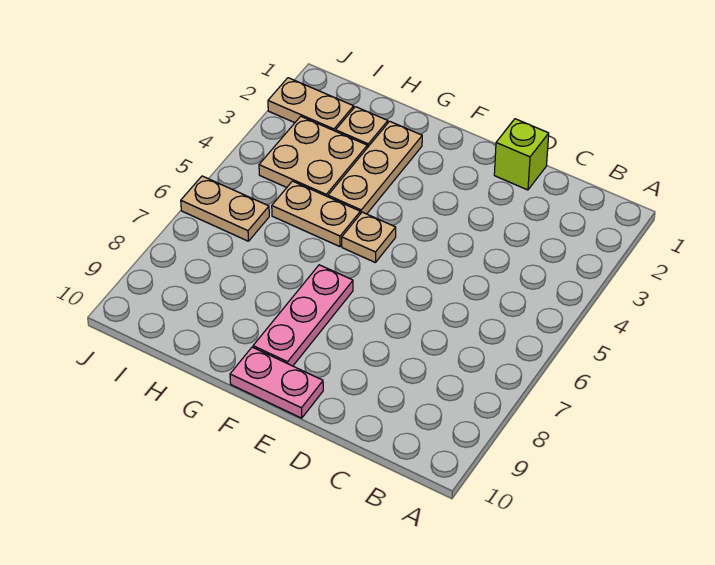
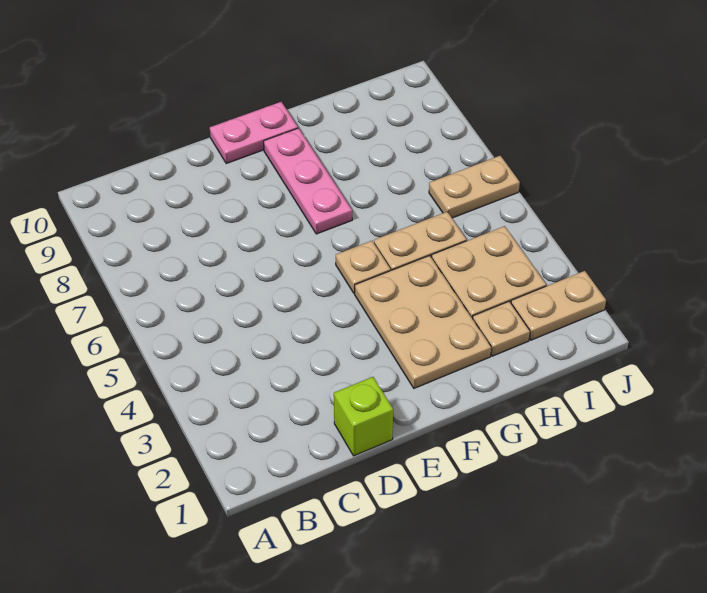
tan 1x3 plate [328,121,422,214] -> tan 2x3 plate [355,256,491,388]

